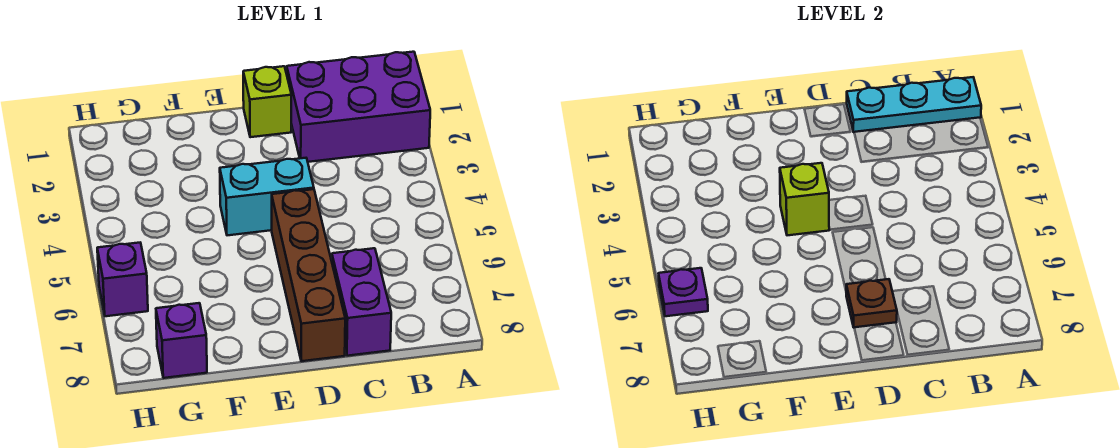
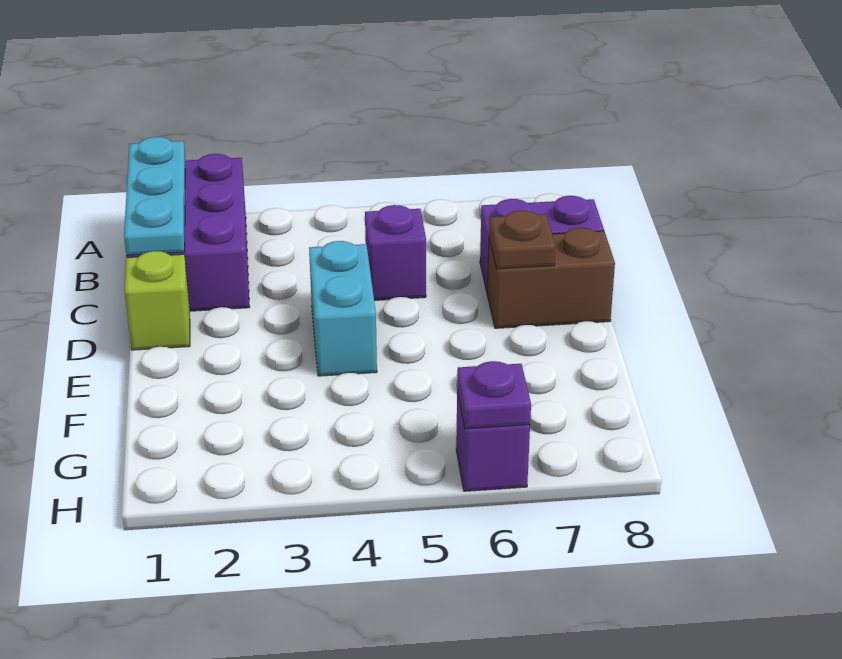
brown 1x4 brick [272,189,345,361] -> brown 1x2 brick [487,228,615,328]
lime 1x1 brick [780,163,829,235] -> none
purple 1x1 brick [156,303,207,378] -> purple 1x1 brick moved to [365,205,426,300]

